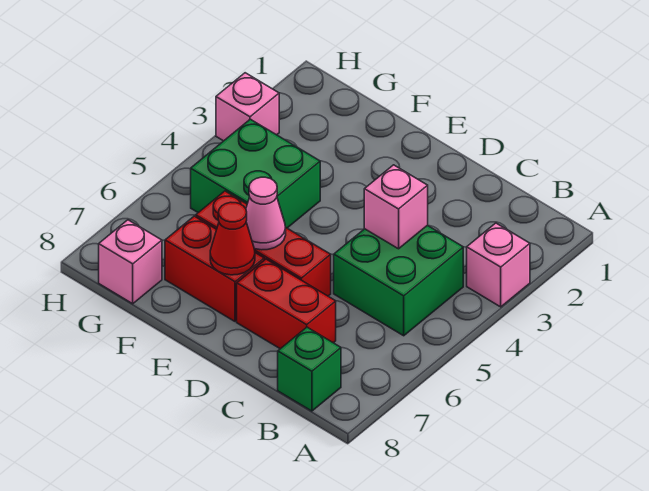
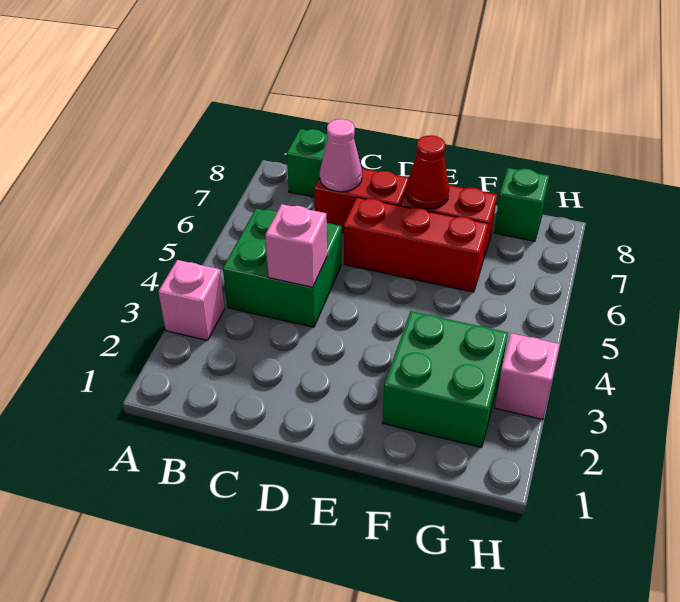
pink 1x1 cone [246,177,286,250] -> pink 1x1 cone moved to [320,119,362,192]
green 2x2 brick [191,119,320,228] -> green 2x2 brick moved to [382,311,508,448]
pink 1x1 brick [99,220,162,304] -> green 1x1 brick [494,168,549,241]

